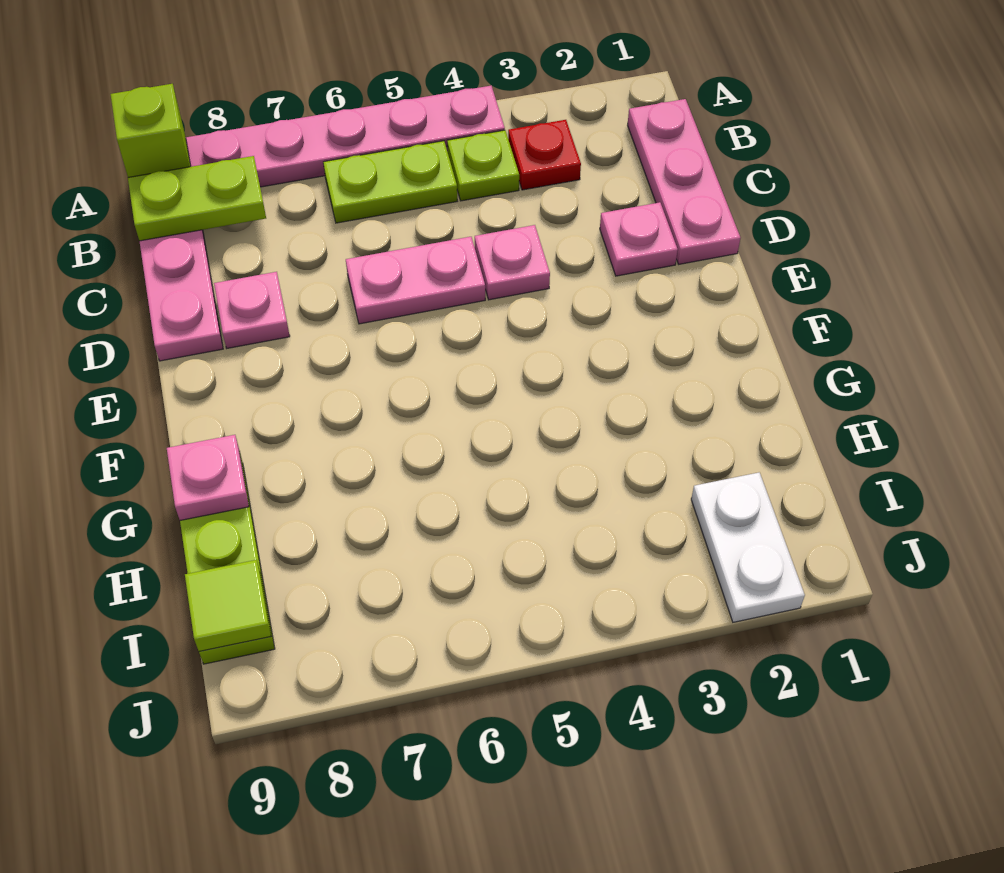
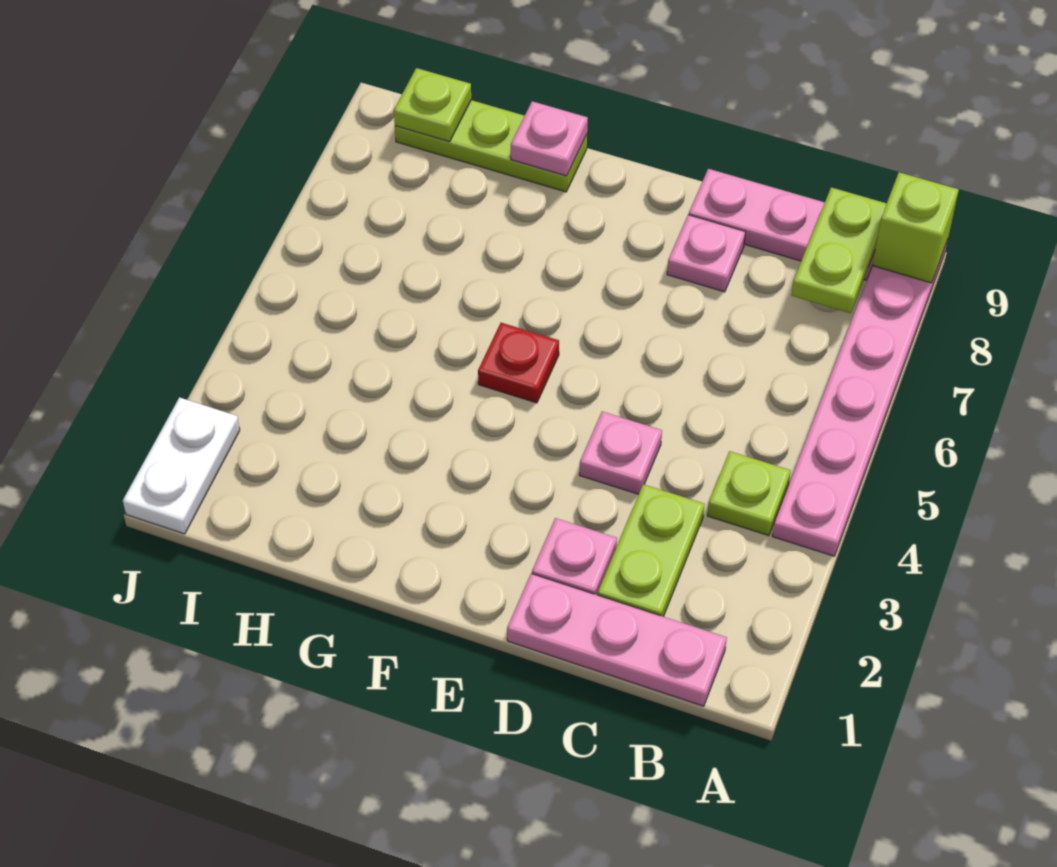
red 1x1 plate [508,120,581,190] -> red 1x1 plate moved to [478,323,559,403]
lime 1x2 plate [323,141,457,223] -> lime 1x2 plate moved to [598,484,705,617]
pink 1x2 plate [346,237,485,324] -> none
white 1x2 plate [691,472,805,622] -> white 1x2 plate turned to [123,397,240,534]
lime 1x1 tile [185,560,271,651] -> lime 1x1 plate [394,68,471,142]

